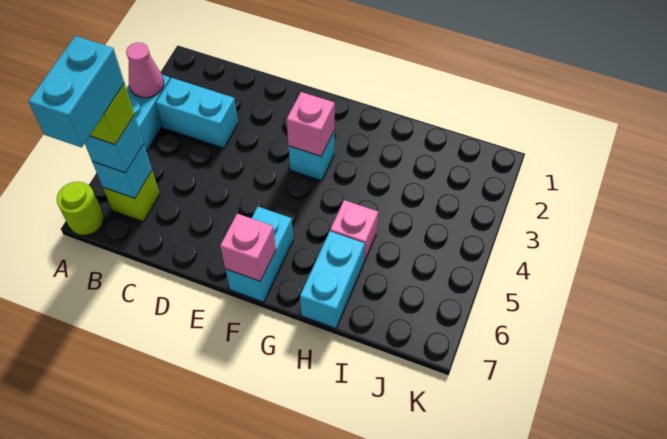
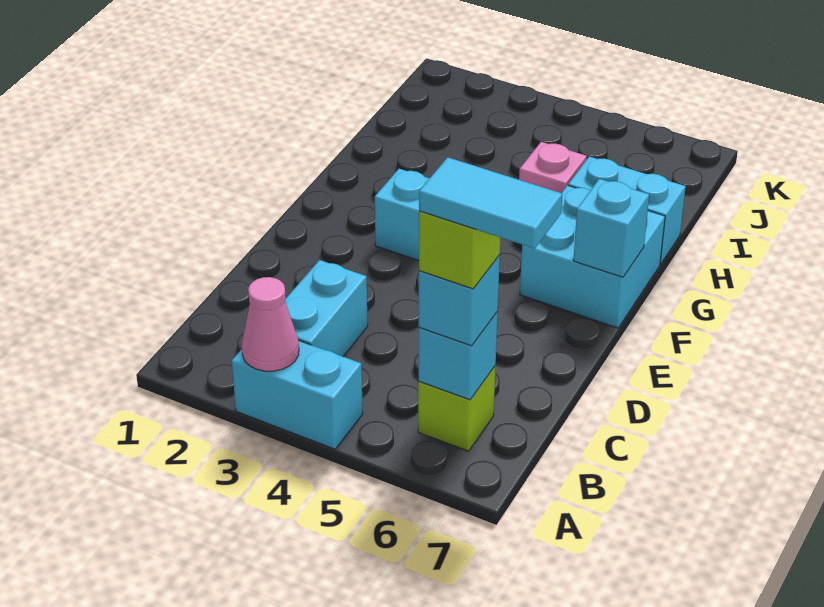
lime 1x1 round brick [57,182,104,235] -> none
cyan 1x2 brick [28,36,124,147] -> cyan 1x2 tile [419,157,562,249]
pink 1x1 brick [287,92,335,156] -> none
cyan 1x2 brick [226,207,293,302] -> cyan 2x2 brick [520,185,665,328]
pink 1x1 brick [220,214,276,281] -> cyan 1x1 brick [573,179,649,277]

